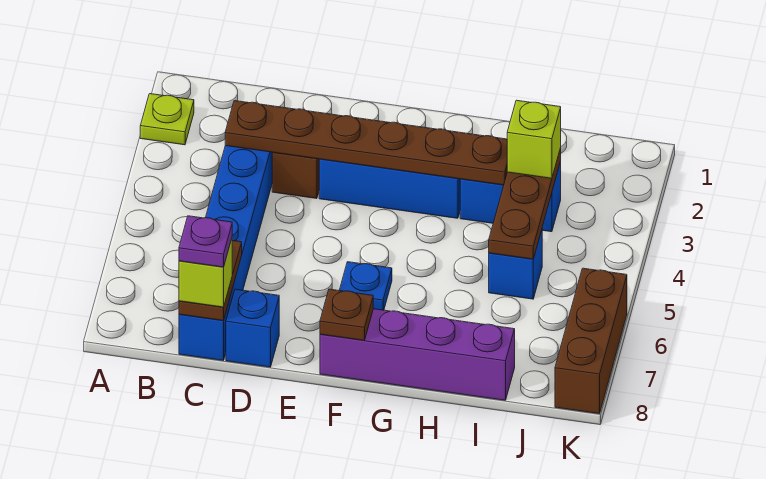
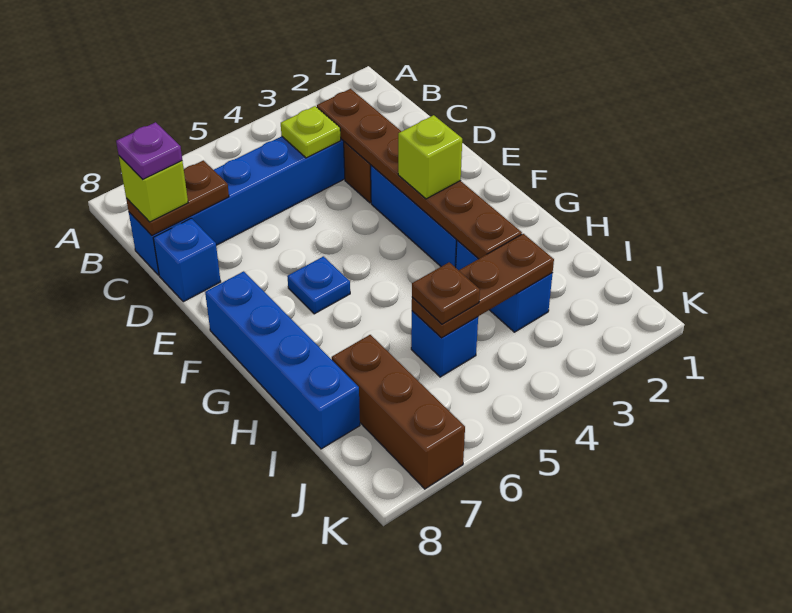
lime 1x1 plate [140,94,194,145] -> lime 1x1 plate moved to [281,106,341,158]
purple 1x4 brick [320,309,515,400] -> blue 1x4 brick [205,271,360,449]
brown 1x1 plate [320,289,373,340] -> brown 1x1 plate moved to [412,262,480,324]
lime 1x1 brick [507,100,561,178] -> lime 1x1 brick moved to [398,115,462,199]
brown 1x3 brick [555,268,627,414] -> brown 1x3 brick turned to [332,335,465,489]

